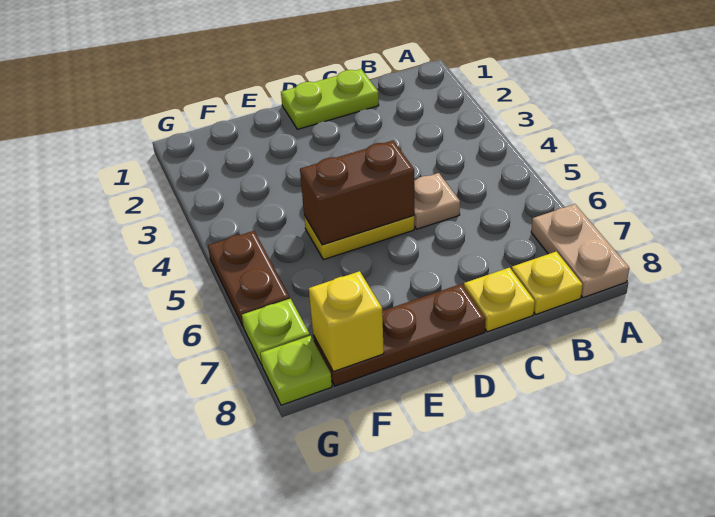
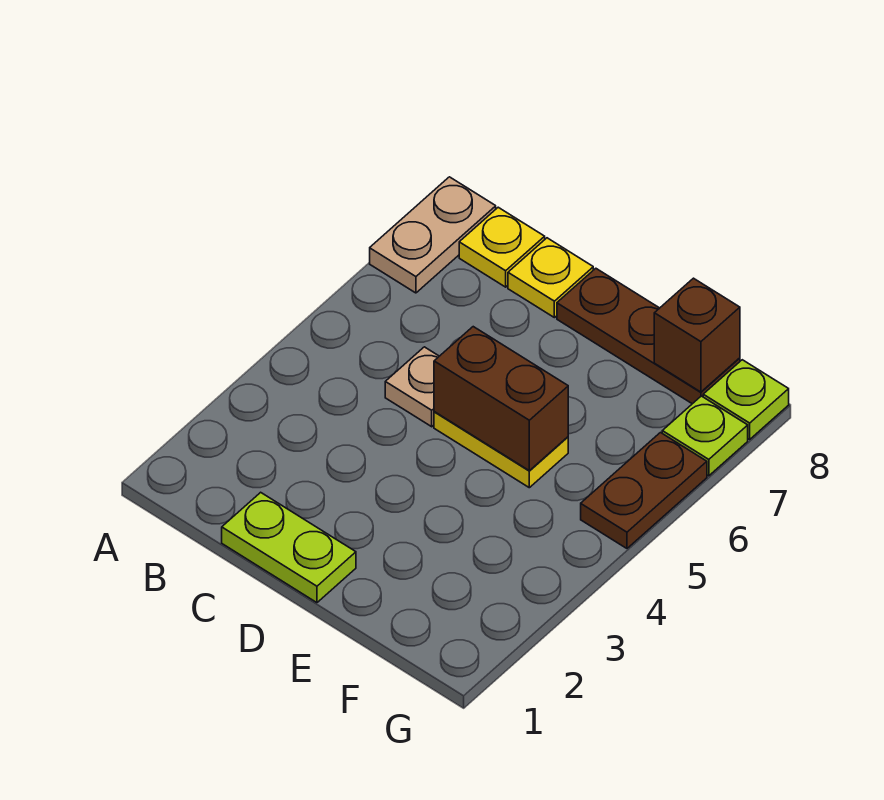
yellow 1x1 brick [309,271,384,372] -> brown 1x1 brick [654,278,740,392]

